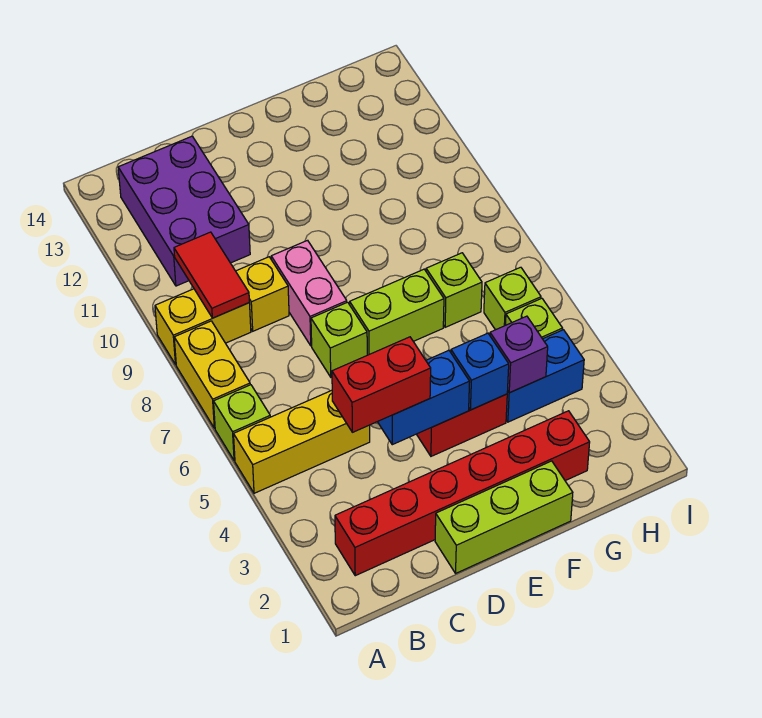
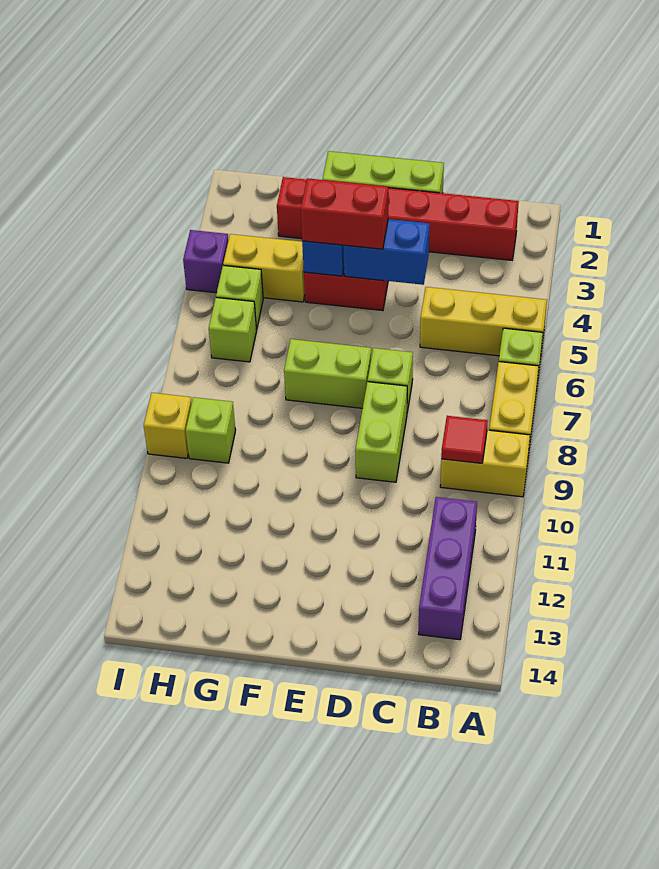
red 1x2 tile [174,232,249,318] -> red 1x1 tile [441,416,488,463]
purple 2x3 brick [118,136,250,286] -> purple 1x3 brick [419,497,477,640]
red 1x2 brick [332,337,431,432] -> red 1x2 brick moved to [301,178,388,249]
yellow 1x1 brick [236,257,289,331] -> yellow 1x1 brick moved to [144,393,192,458]
pink 1x2 brick [271,240,347,346] -> lime 1x2 brick [355,382,407,482]
blue 1x2 brick [506,330,584,422] -> yellow 1x2 brick [223,234,305,302]
purple 1x1 brick [490,316,548,393] -> purple 1x1 brick moved to [183,230,229,293]
lime 1x1 brick [426,253,482,327] -> lime 1x1 brick moved to [186,397,236,463]

